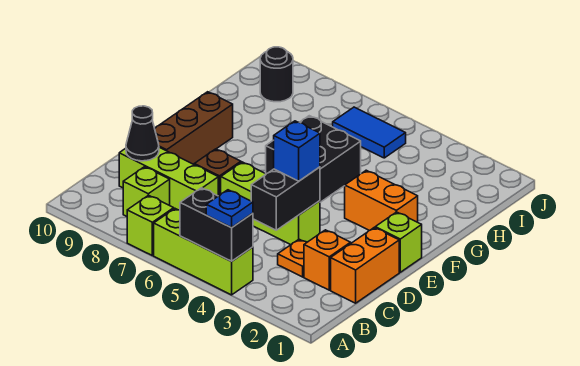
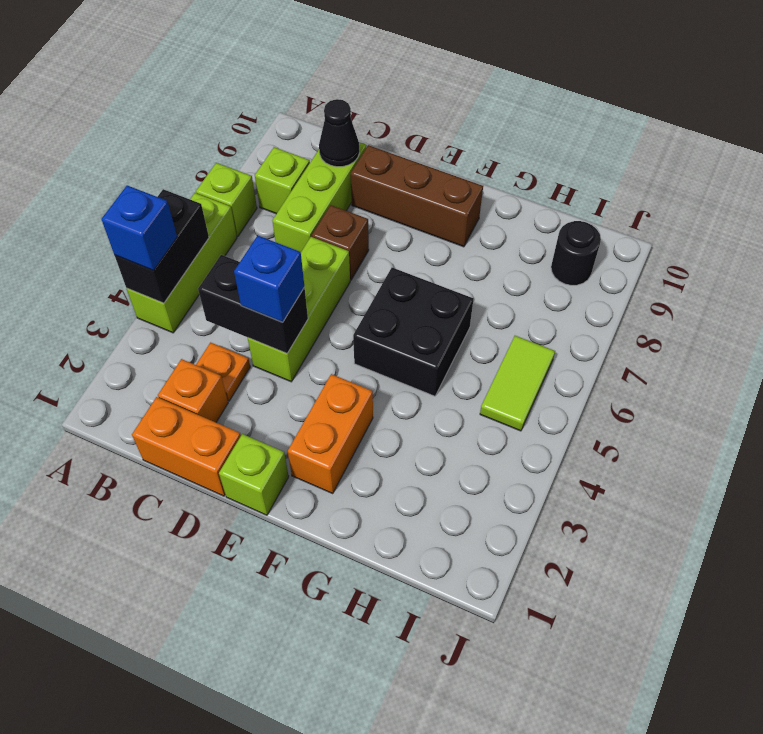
blue 1x1 plate [206,190,253,228] -> blue 1x1 brick [101,185,177,270]
blue 1x2 tile [333,107,406,158] -> lime 1x2 tile [480,336,555,431]

